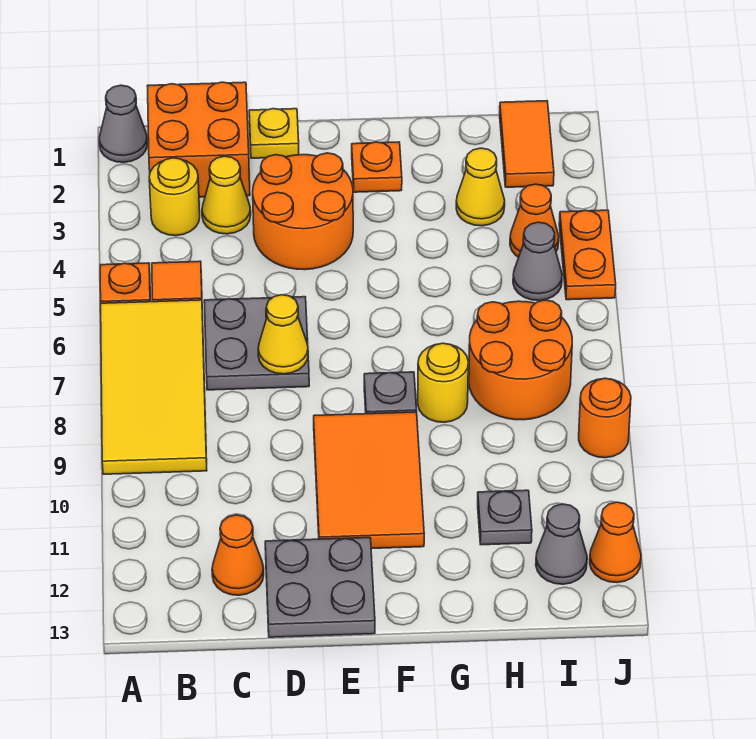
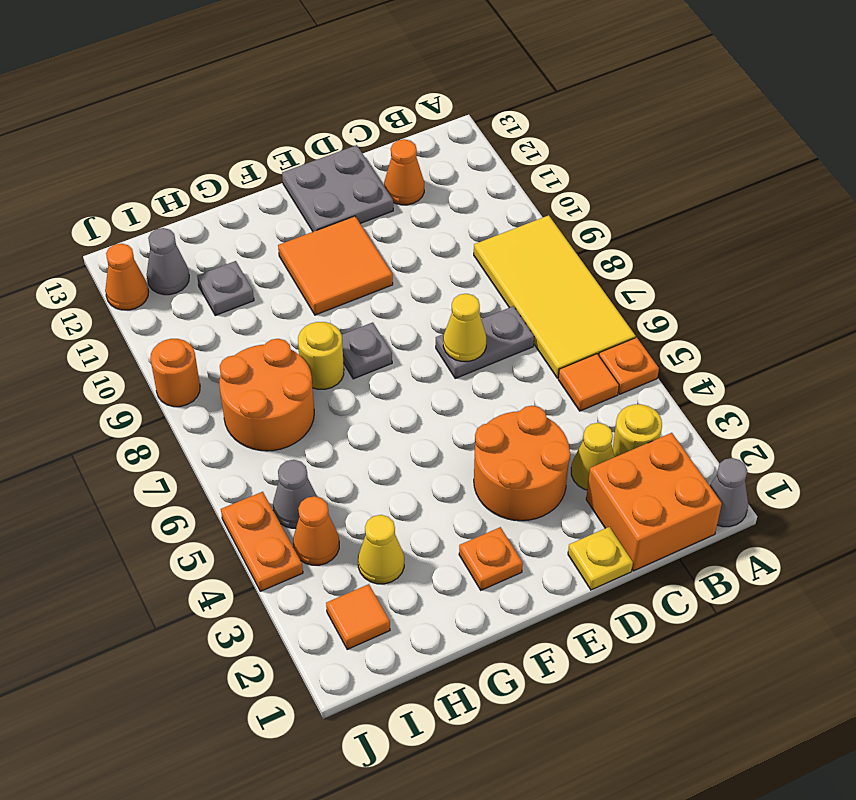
grey 2x2 plate [204,297,309,390] -> grey 1x2 plate [436,306,534,378]
orange 2x3 tile [314,412,424,549] -> orange 2x2 tile [278,216,393,315]
orange 1x2 tile [500,101,554,187] -> orange 1x1 tile [326,584,390,649]

